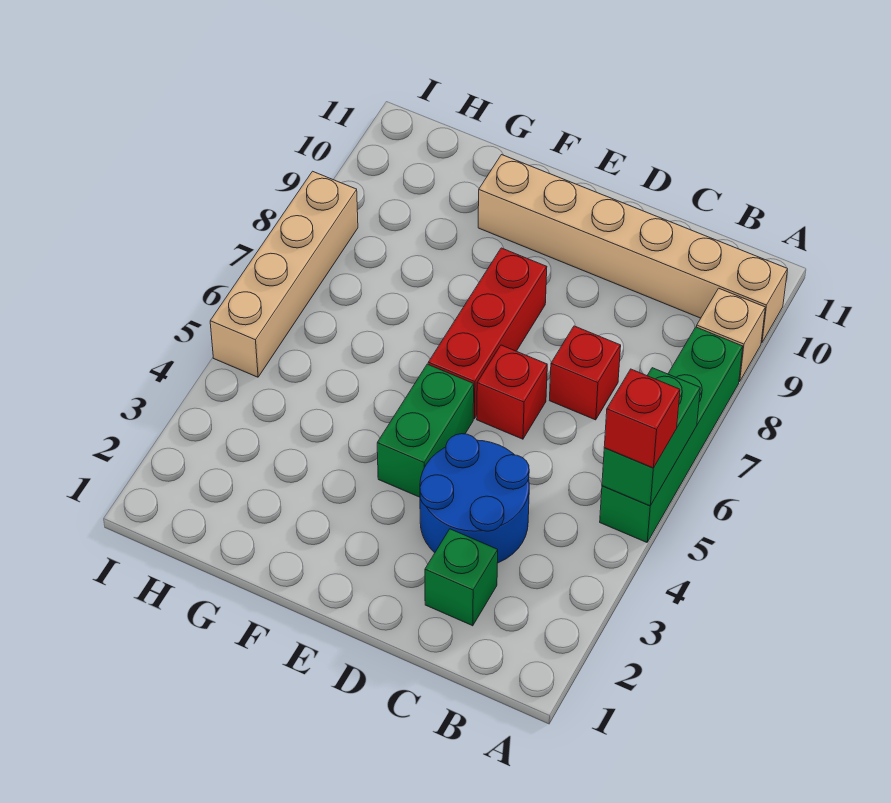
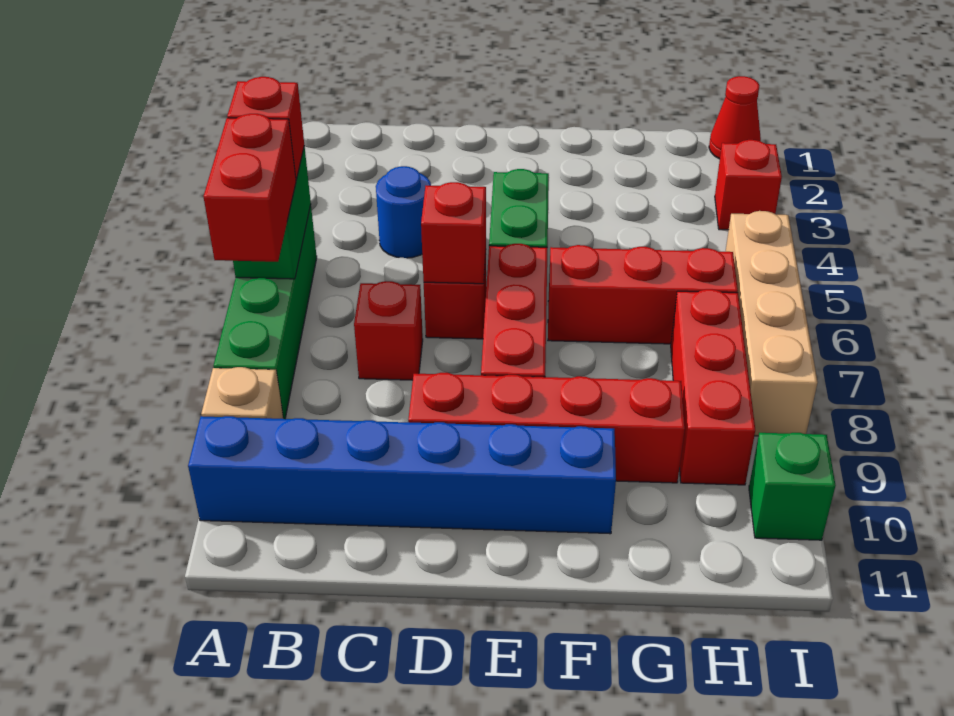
none -> red 1x2 brick [203,114,296,262]
tan 1x6 brick [478,155,788,343] -> blue 1x6 brick [188,416,616,534]
green 1x1 brick [425,529,498,626] -> green 1x1 brick moved to [749,433,836,540]
blue 2x2 round brick [420,434,529,563] -> blue 1x1 round brick [376,166,431,258]
none -> red 1x1 brick [421,182,486,284]
none -> red 1x4 brick [408,373,685,483]
none -> red 1x3 brick [548,245,738,344]
none -> red 1x3 brick [671,289,755,485]
none -> red 1x1 cone [709,76,761,159]
none -> red 1x1 brick [715,140,782,230]

